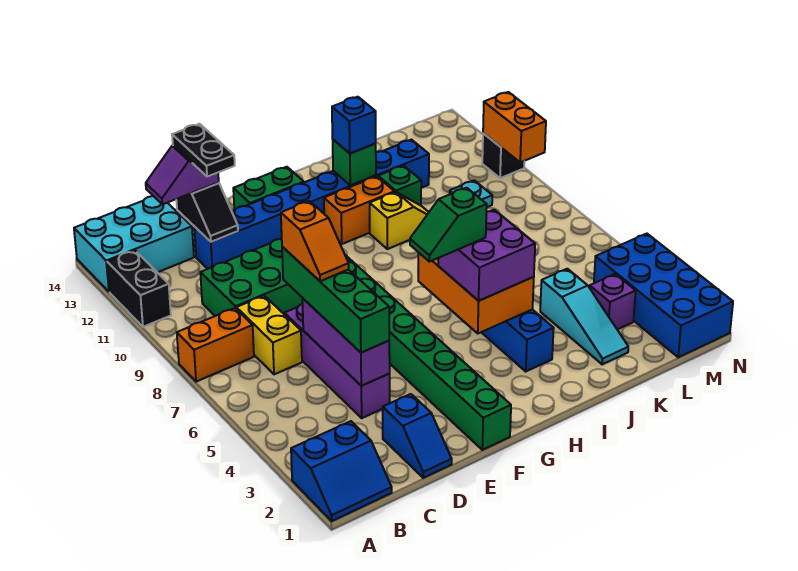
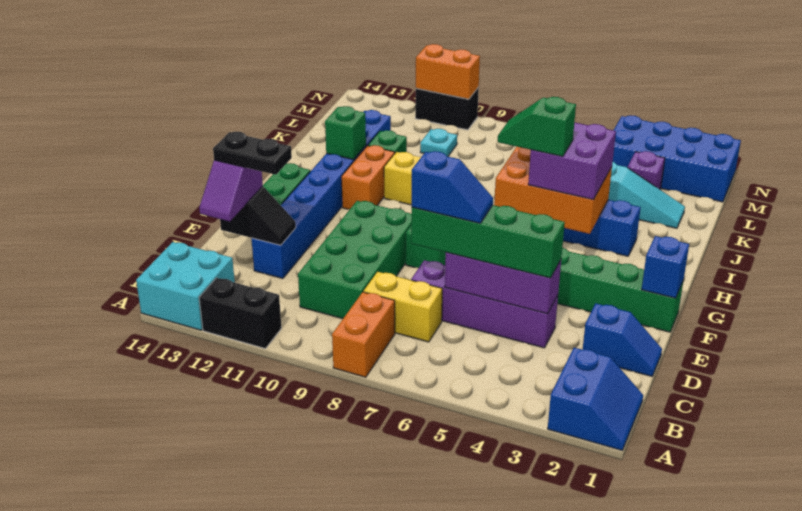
cyan 2x3 brick [74,196,194,292] -> cyan 2x2 brick [136,242,235,330]
orange 1x2 slope [281,201,349,281] -> blue 1x2 slope [412,151,493,223]
green 1x2 slope [410,188,487,262] -> green 1x2 slope turned to [498,97,576,157]
blue 1x1 brick [332,97,376,153] -> blue 1x1 brick moved to [642,236,689,298]
black 1x1 brick [482,133,525,178] -> black 1x2 brick [415,87,479,130]

